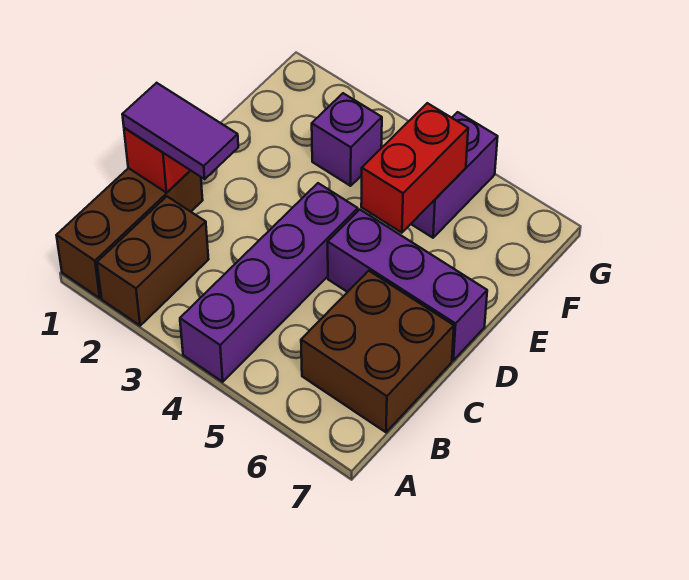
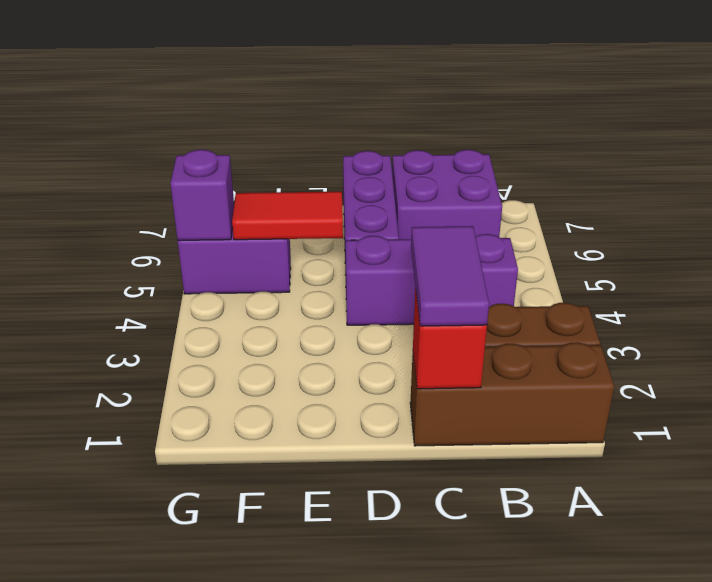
purple 1x4 brick [180,183,358,382] -> purple 1x3 brick [346,234,518,325]
brown 2x2 brick [301,271,454,432] -> purple 2x2 brick [392,150,502,239]
red 1x2 brick [361,103,468,233] -> red 1x2 tile [232,192,343,240]
purple 1x1 brick [312,93,382,186] -> purple 1x1 brick moved to [170,150,234,240]

